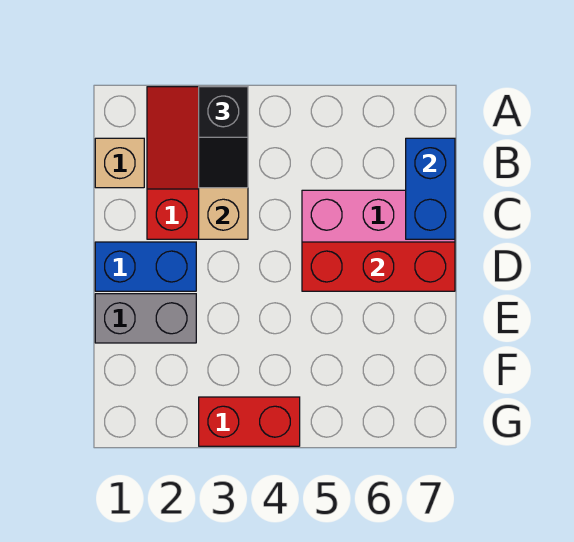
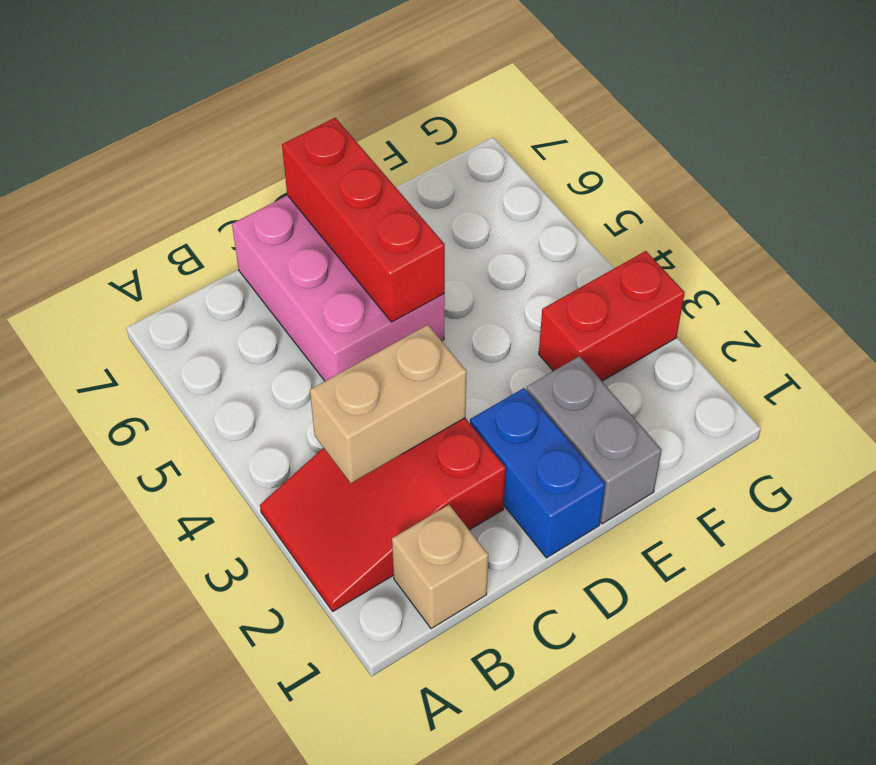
black 1x2 slope [199,87,248,188] -> none
blue 1x2 brick [406,138,455,239] -> none
red 1x2 brick [199,397,300,446] -> red 1x2 brick turned to [539,251,685,381]

